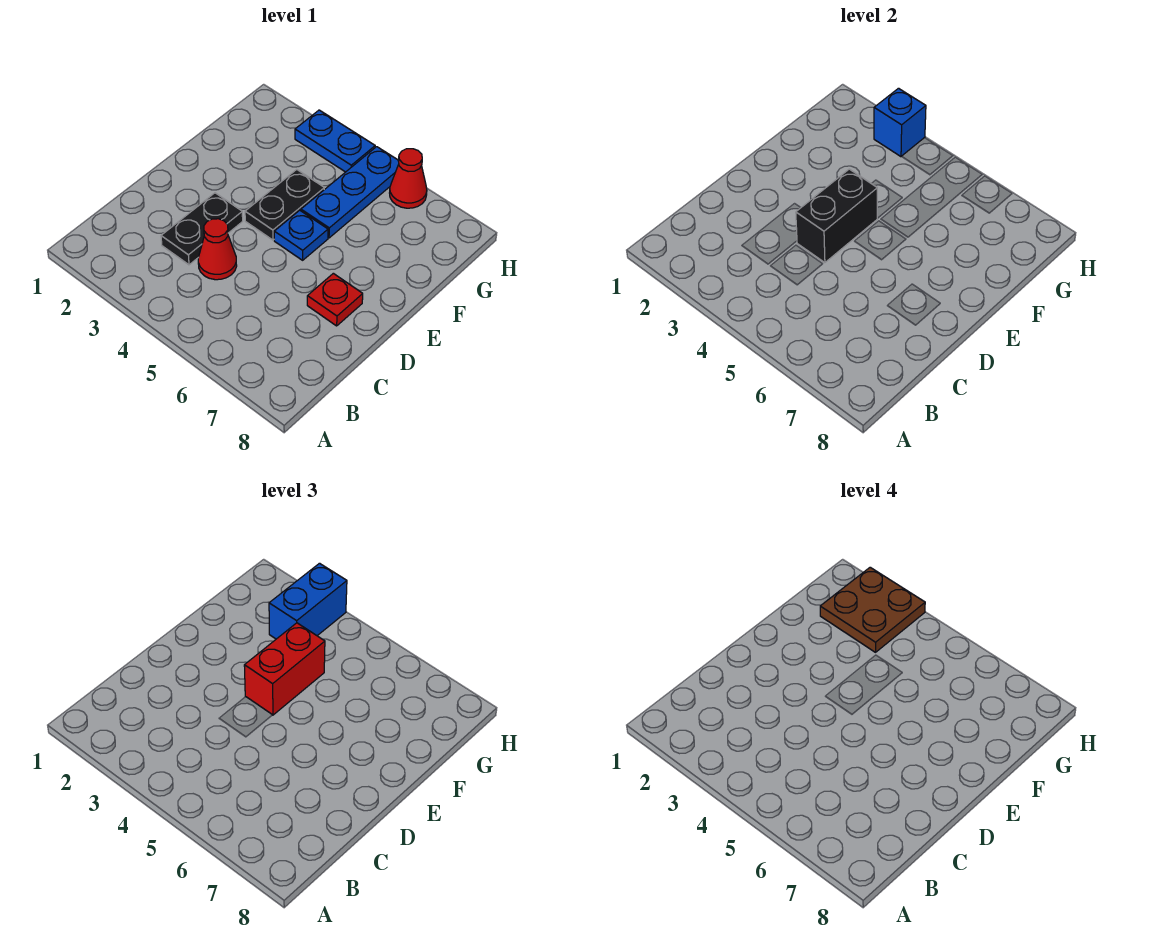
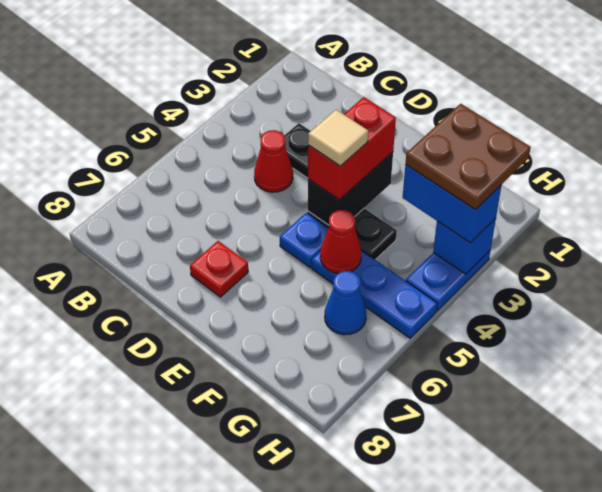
black 1x2 brick [796,169,877,263] -> black 1x2 brick turned to [308,152,393,225]
red 1x2 brick [244,623,325,715] -> red 1x2 brick turned to [308,97,396,200]
none -> tan 1x1 tile [308,110,368,166]
none -> blue 1x1 cone [325,271,366,335]
red 1x1 cone [390,149,427,208] -> red 1x1 cone moved to [320,210,362,273]

